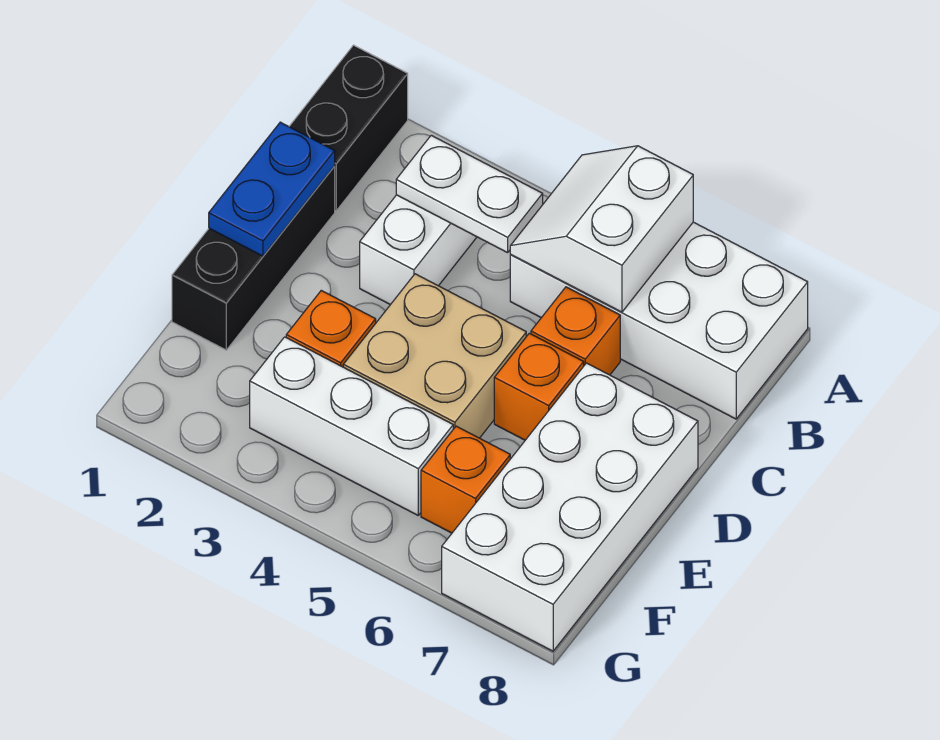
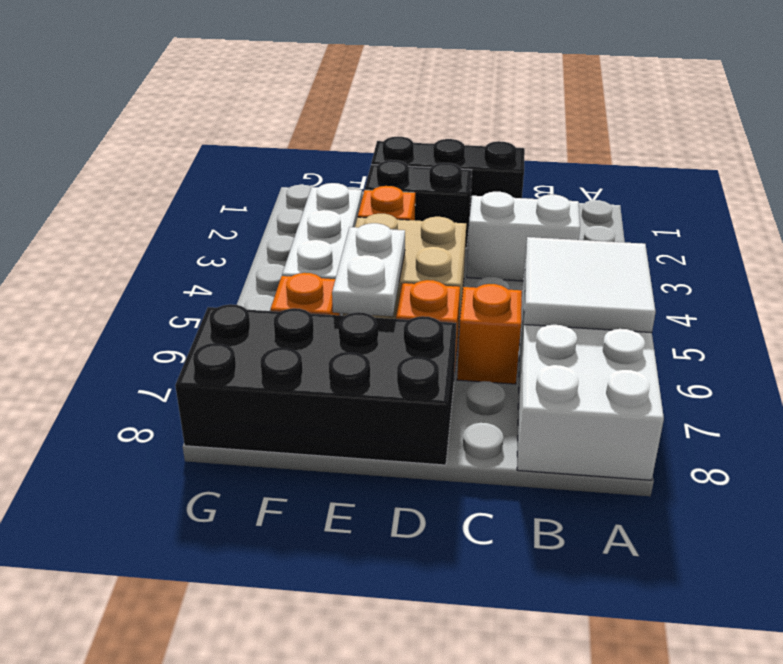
black 1x2 brick [289,45,408,211] -> black 1x2 brick moved to [365,160,472,248]
white 2x2 slope [510,146,693,312] -> white 2x2 tile [524,237,656,333]
white 1x2 plate [396,135,543,253] -> white 1x2 plate moved to [332,223,405,316]
blue 1x2 plate [209,122,335,256] -> none
white 2x4 brick [442,363,698,651] -> black 2x4 brick [175,304,457,465]

